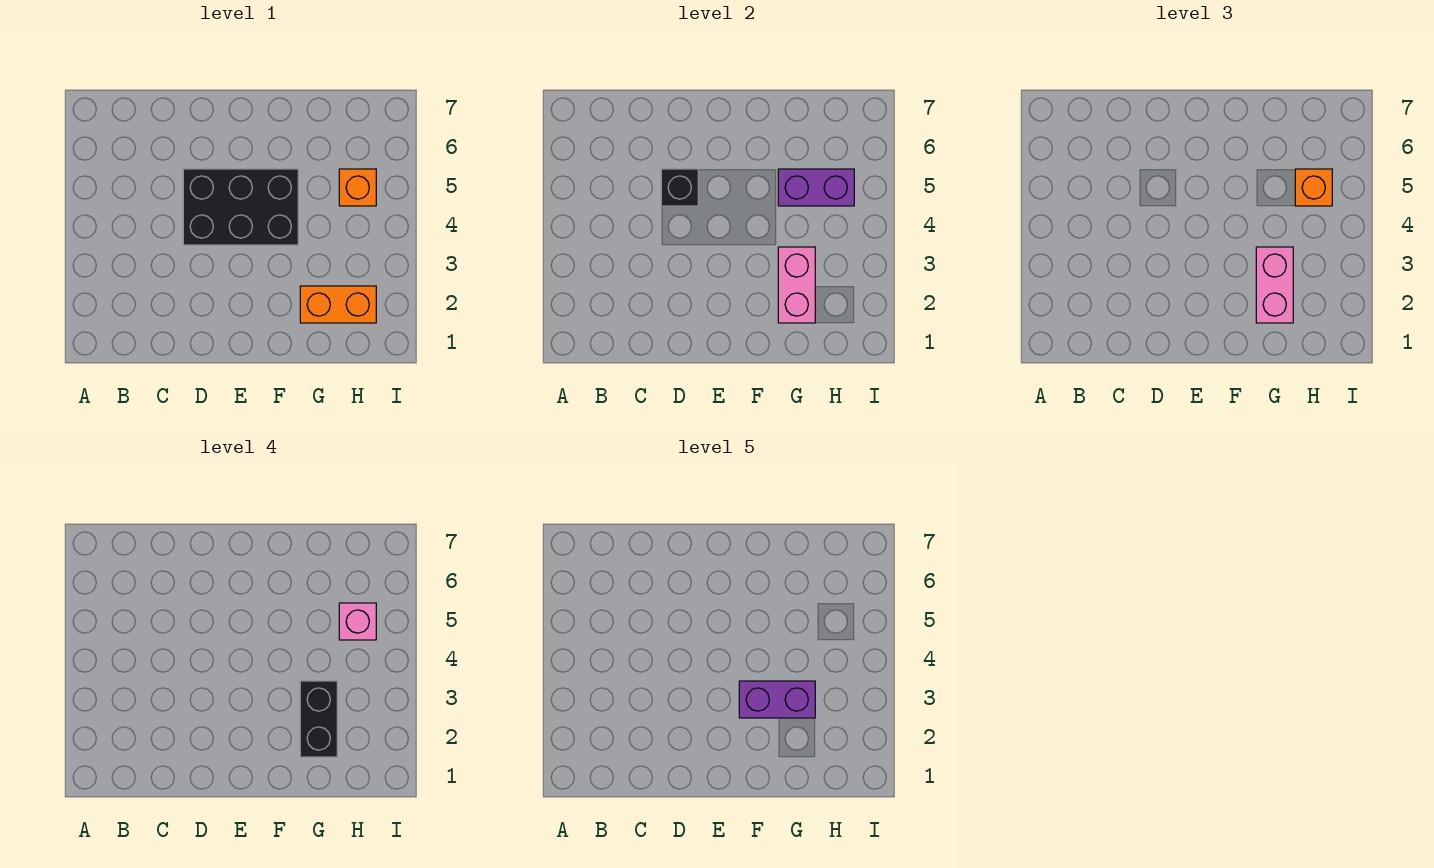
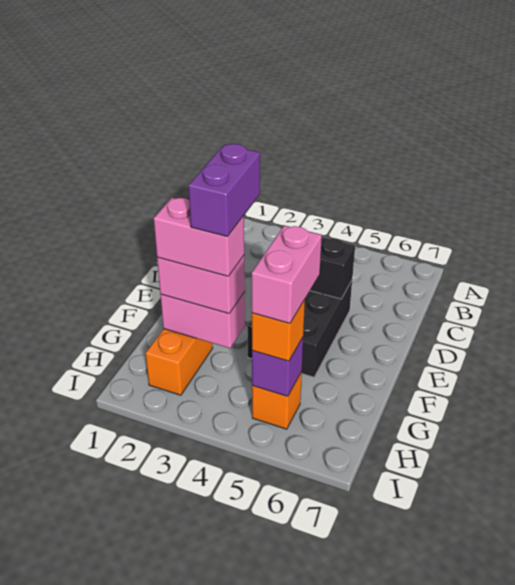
black 1x2 brick [300,681,337,757] -> pink 1x2 brick [154,198,244,276]
purple 1x2 brick [778,169,854,206] -> purple 1x1 brick [252,338,303,396]
pink 1x1 brick [339,603,376,640] -> pink 1x2 brick [252,226,322,324]

